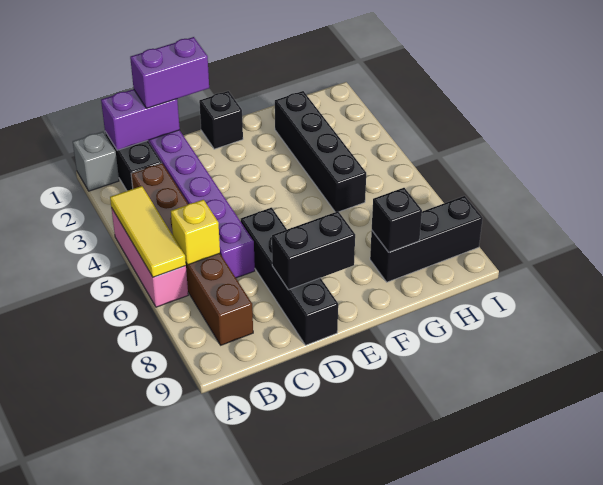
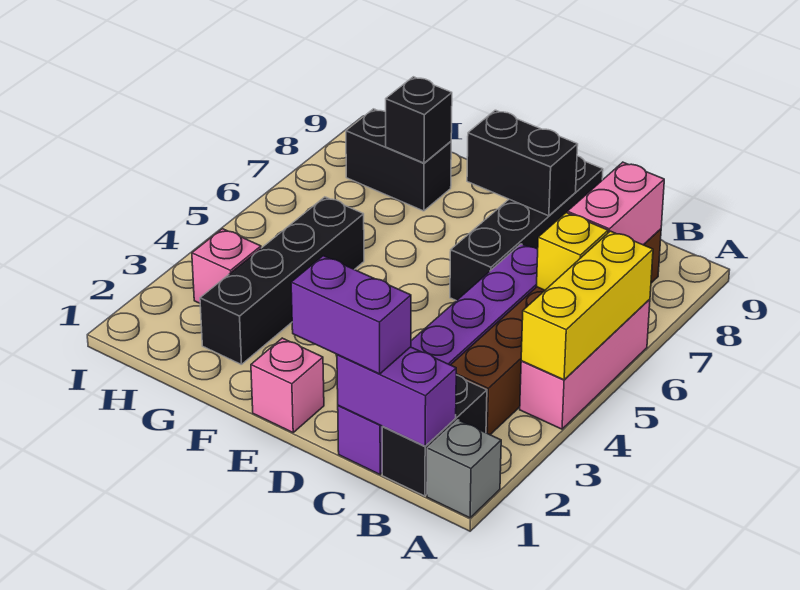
yellow 1x3 tile [110,186,186,277] -> yellow 1x3 brick [521,231,653,380]
none -> pink 1x2 brick [567,162,664,245]
black 1x1 brick [199,91,243,149] -> pink 1x1 brick [251,338,324,432]
black 1x3 brick [370,196,483,282] -> black 1x2 brick [346,109,451,211]
none -> pink 1x1 brick [192,229,261,303]

